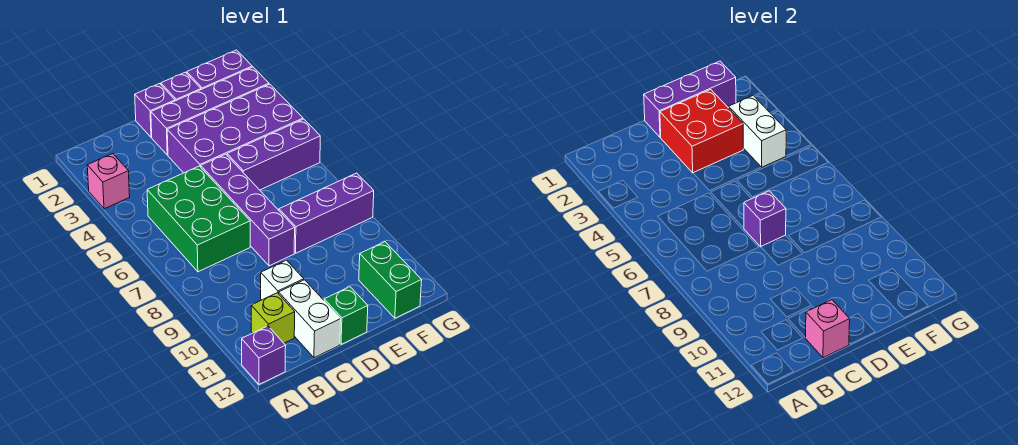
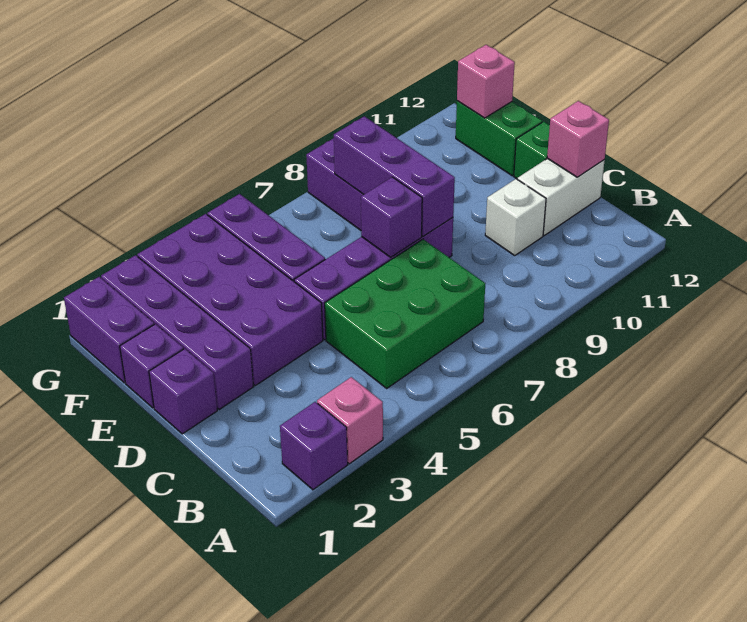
purple 1x1 brick [242,326,286,384] -> purple 1x1 brick moved to [280,402,348,490]
lime 1x1 brick [251,293,295,343] -> none
purple 1x3 brick [644,61,736,137] -> purple 1x3 brick moved to [334,116,455,236]
red 2x2 brick [660,90,743,173] -> none
white 1x2 brick [729,96,786,167] -> none
green 1x2 brick [359,242,422,318] -> green 1x2 brick turned to [456,101,542,176]
none -> pink 1x1 brick [457,45,515,118]

